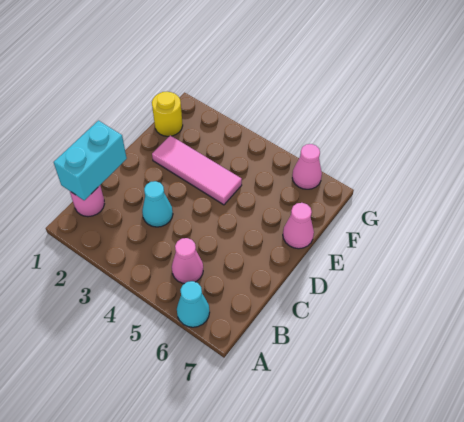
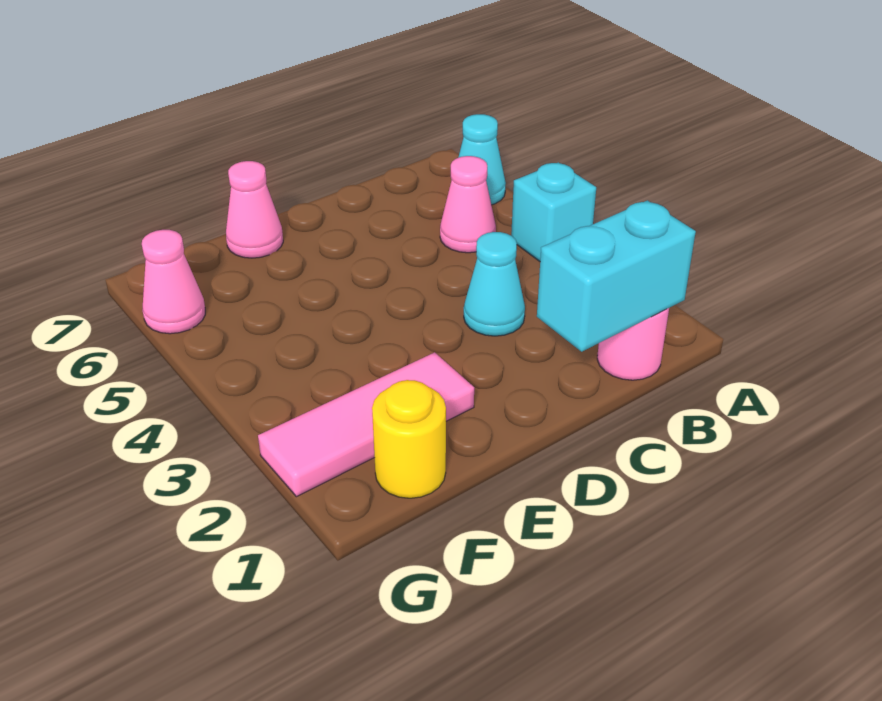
none -> cyan 1x1 brick [511,162,596,261]
pink 1x3 tile [152,135,242,205] -> pink 1x3 tile turned to [258,352,474,497]

